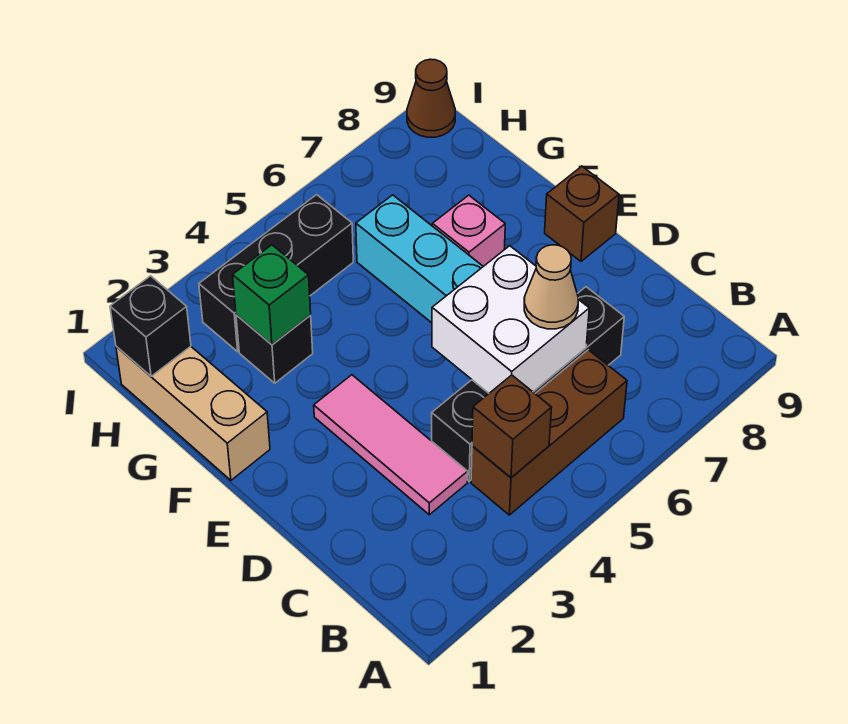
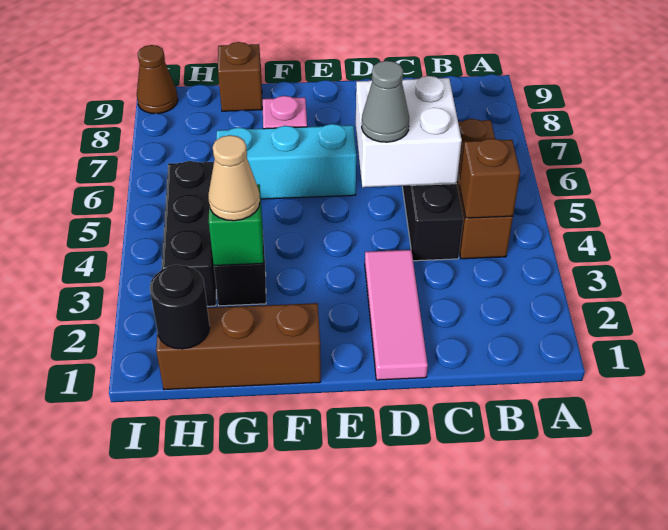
pink 1x3 tile [314,375,468,515] -> pink 1x3 tile turned to [365,250,428,380]
tan 1x1 cone [524,245,578,329] -> tan 1x1 cone moved to [208,135,260,221]
none -> grey 1x1 cone [361,61,409,142]
brown 1x1 brick [545,166,619,261] -> brown 1x1 brick moved to [218,42,262,111]
tan 1x3 brick [116,346,270,480] -> brown 1x3 brick [156,303,321,390]
black 1x1 brick [110,276,191,376] -> black 1x1 round brick [150,265,210,349]

